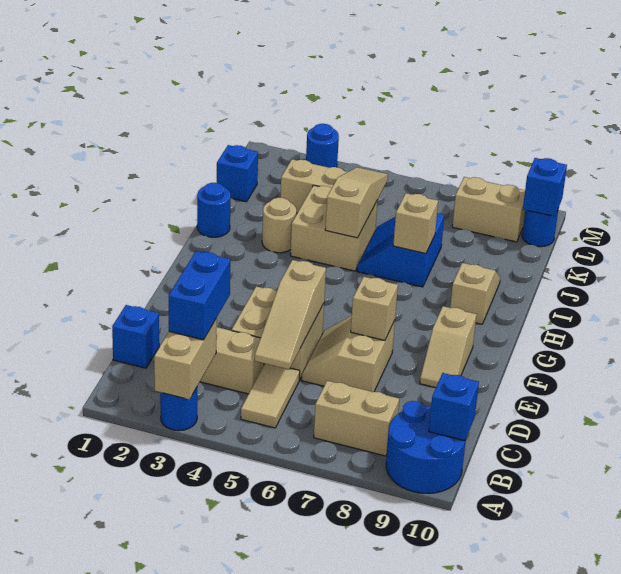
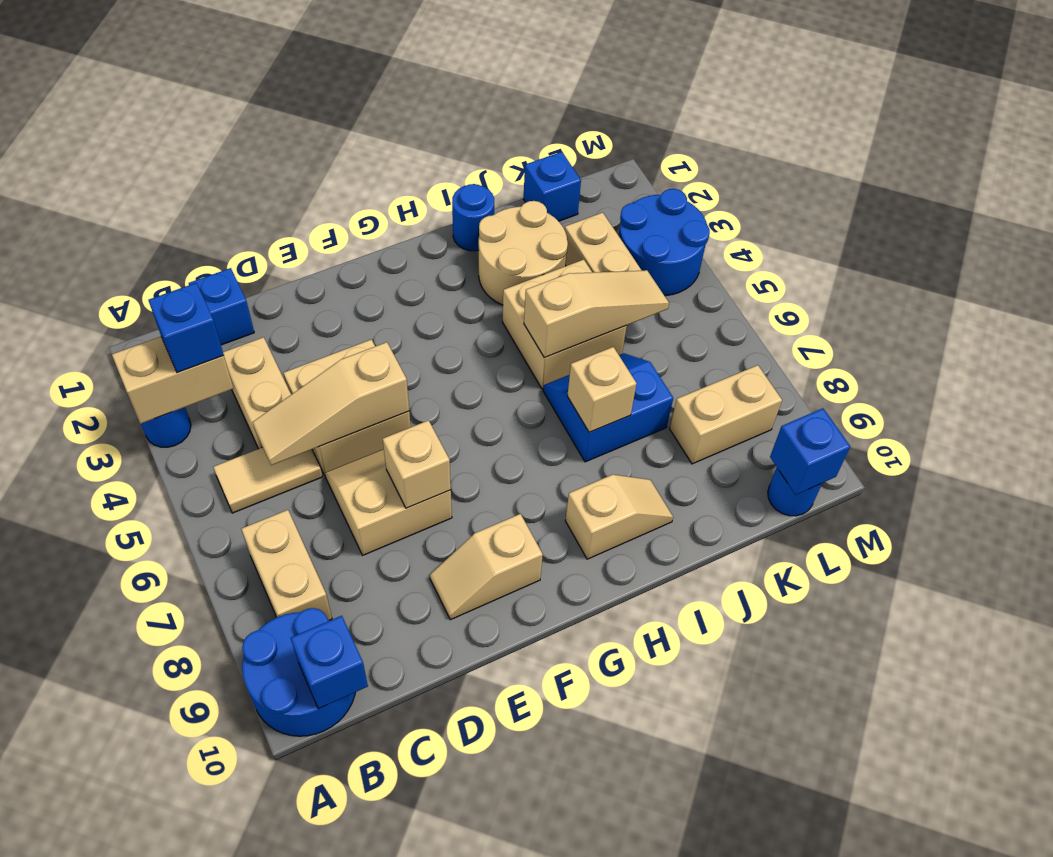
blue 1x2 brick [169,251,231,340] -> blue 1x1 brick [148,283,224,373]
tan 1x1 round brick [262,198,296,253] -> tan 2x2 round brick [479,201,568,305]
tan 1x2 brick [452,177,525,242] -> tan 1x2 brick turned to [670,365,782,464]
blue 1x1 round brick [306,124,339,168] -> blue 2x2 round brick [619,189,710,296]

